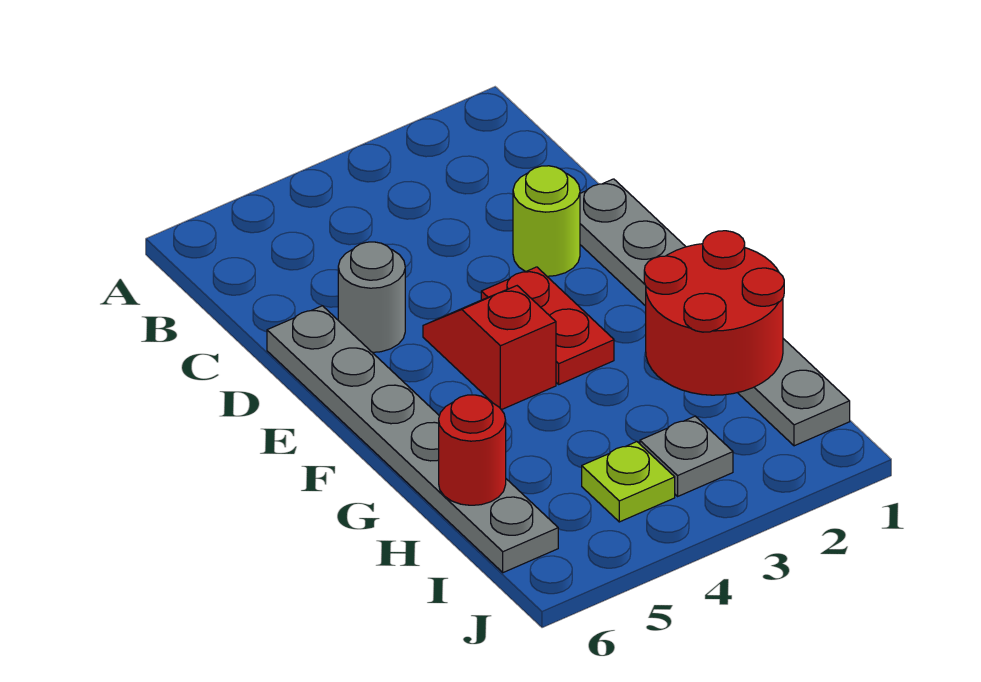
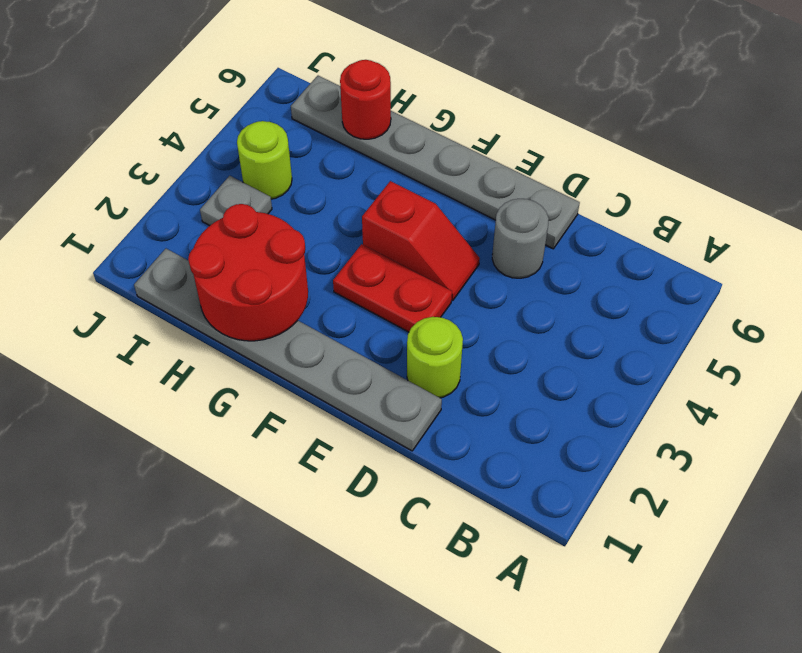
lime 1x1 plate [582,442,675,522] -> lime 1x1 round brick [237,121,292,199]

